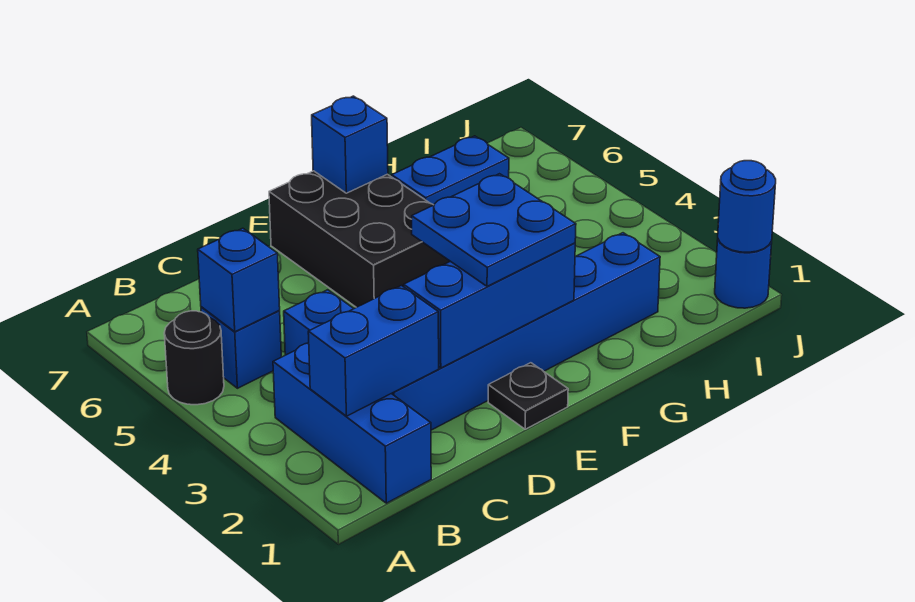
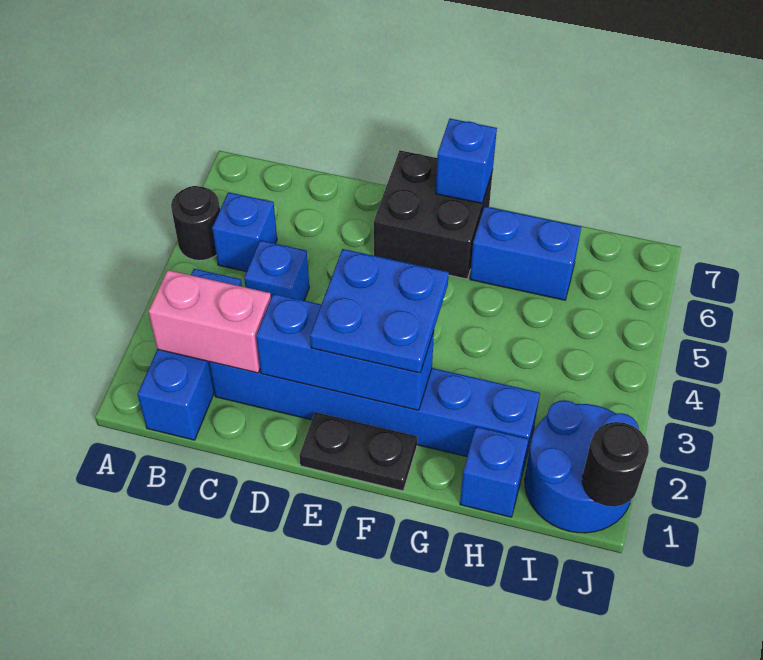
blue 1x2 brick [308,286,439,416] -> pink 1x2 brick [148,270,271,373]
blue 1x1 brick [198,228,280,332] -> blue 1x1 brick moved to [460,427,529,517]
black 1x1 plate [488,363,568,429] -> black 1x2 plate [299,412,417,491]
black 2x3 brick [269,171,450,307] -> black 2x2 brick [374,150,493,279]
blue 1x1 round brick [715,240,772,308] -> blue 2x2 round brick [525,400,639,533]
blue 1x1 round brick [718,161,776,252] -> black 1x1 round brick [582,422,649,507]

